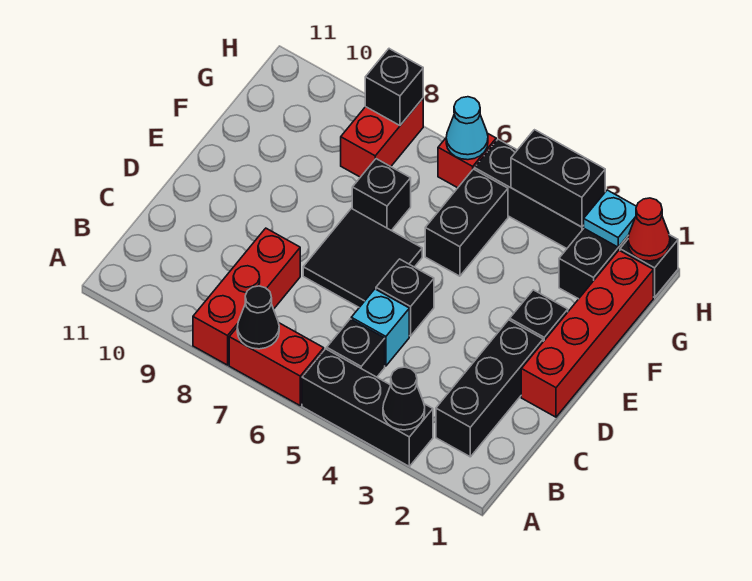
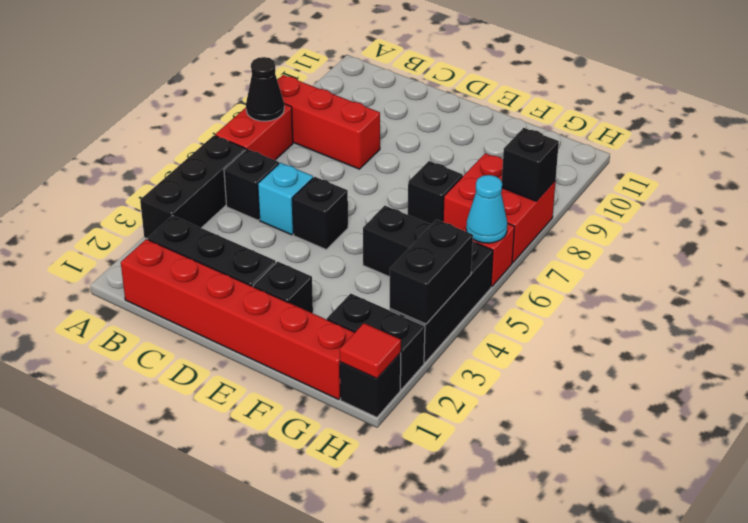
black 1x1 cone [383,367,425,430] -> none
red 1x4 brick [521,251,653,417] -> red 1x6 brick [121,239,355,399]
black 2x2 tile [303,208,422,307] -> none
red 1x2 brick [341,98,423,177] -> red 2x2 brick [443,153,556,263]
red 1x1 cone [628,198,670,261] -> red 1x1 tile [340,323,401,378]
cyan 1x1 plate [583,190,637,247] -> none

